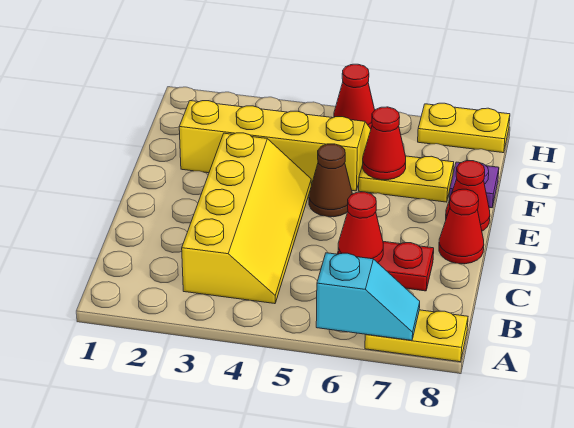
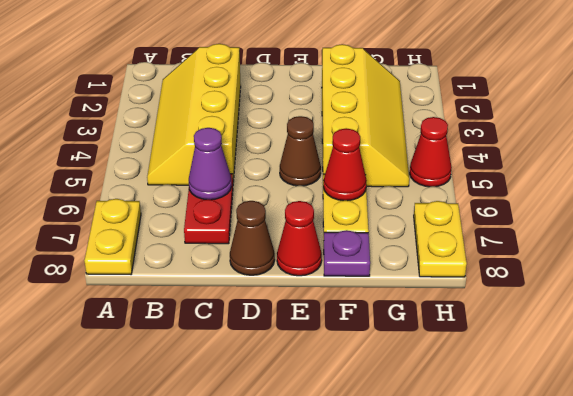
cyan 1x2 slope [316,253,420,340] -> none
yellow 2x4 slope [182,133,311,304] -> yellow 2x4 slope turned to [147,44,241,185]
red 1x1 cone [338,192,383,263] -> purple 1x1 cone [189,128,232,200]
red 1x1 cone [439,189,484,264] -> brown 1x1 cone [230,201,275,275]

